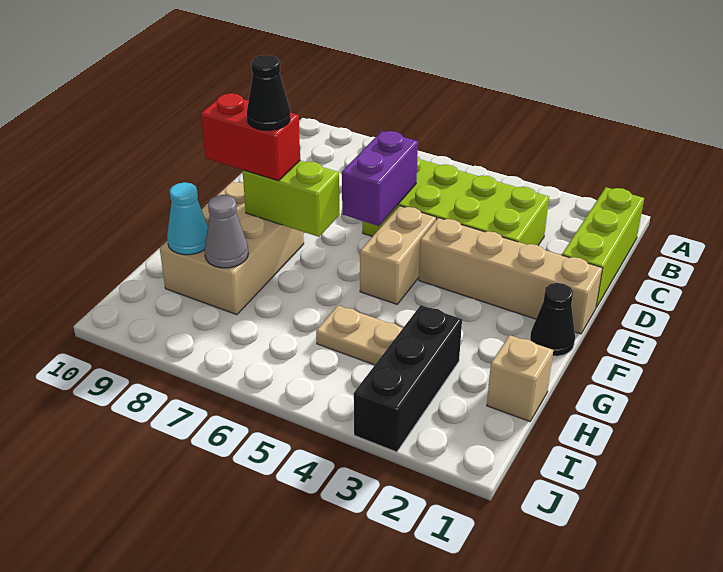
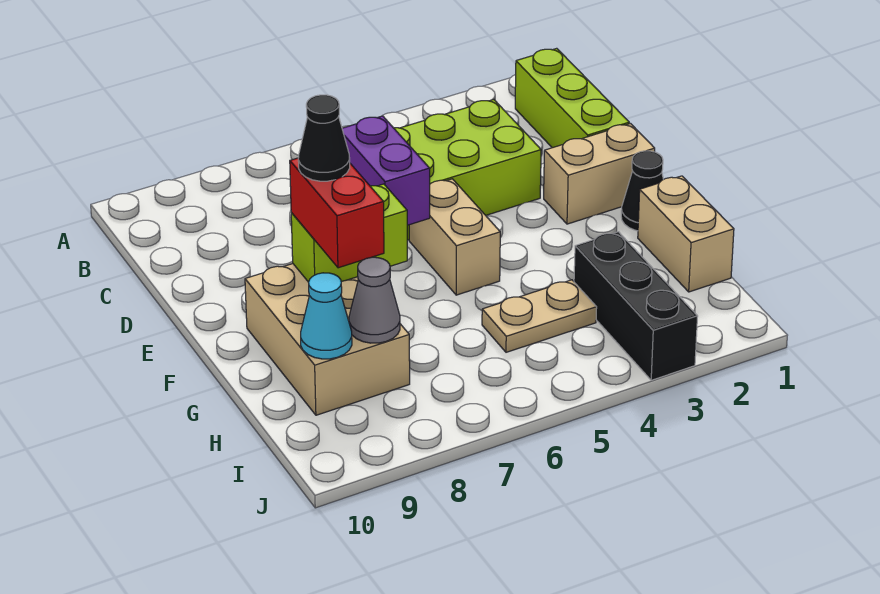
tan 1x4 brick [419,218,602,334] -> tan 1x2 brick [544,124,655,224]
red 1x2 brick [201,93,300,181] -> red 1x2 brick turned to [290,158,384,268]
tan 1x1 brick [487,335,553,421] -> tan 1x2 brick [638,176,734,292]

